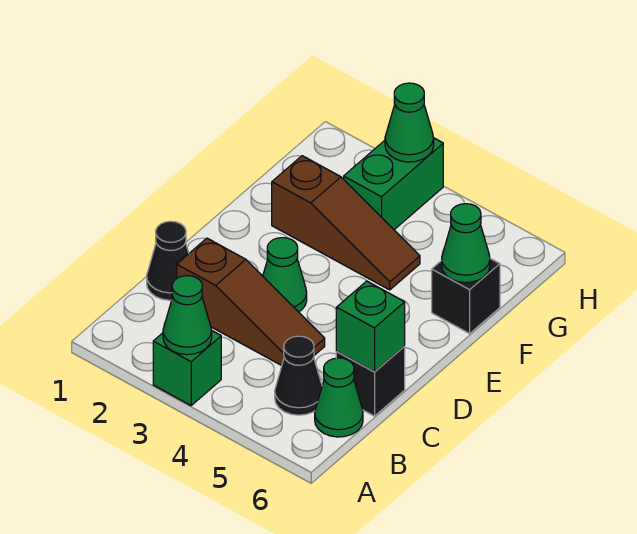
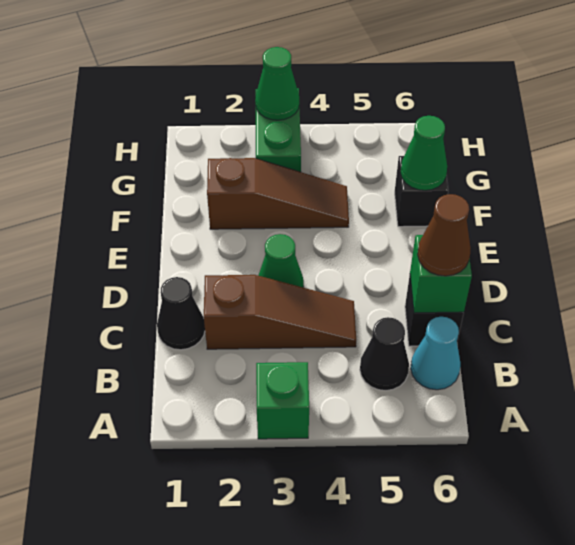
green 1x1 cone [163,276,212,355] -> none
green 1x1 cone [315,358,363,437] -> cyan 1x1 cone [411,317,460,390]
none -> brown 1x1 cone [418,194,471,276]

